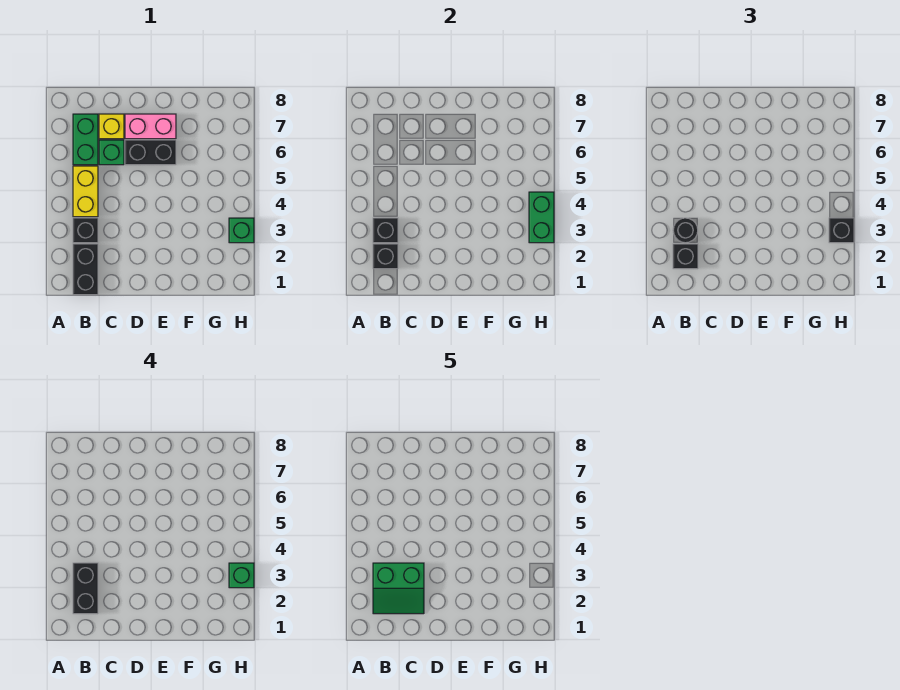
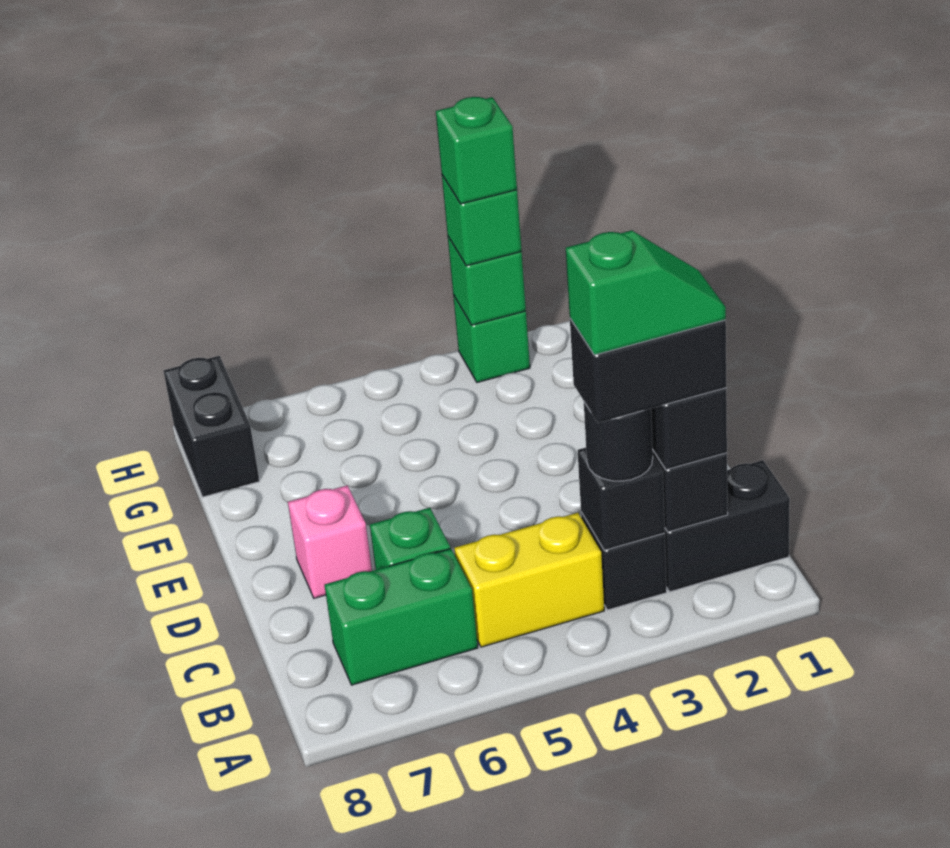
green 2x2 slope [373,563,424,614] -> green 1x2 slope [566,230,726,355]
yellow 1x1 brick [99,114,124,139] -> none
black 1x2 brick [125,140,176,165] -> black 1x2 brick moved to [163,356,259,497]
pink 1x2 brick [125,114,176,139] -> pink 1x1 brick [288,486,372,598]
green 1x2 brick [529,192,554,243] -> green 1x1 brick [448,237,526,325]
black 1x1 brick [829,218,854,243] -> green 1x1 brick [442,175,522,266]

